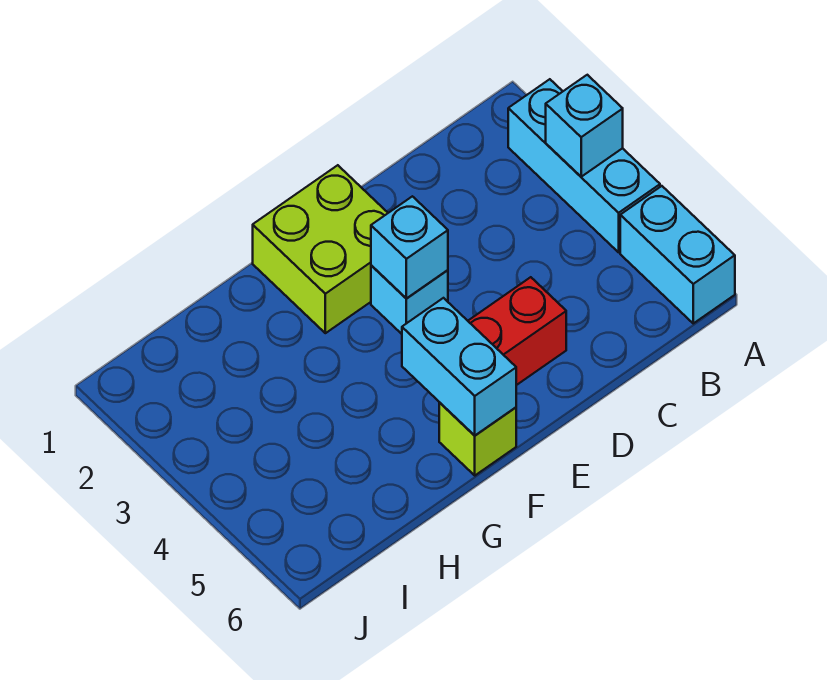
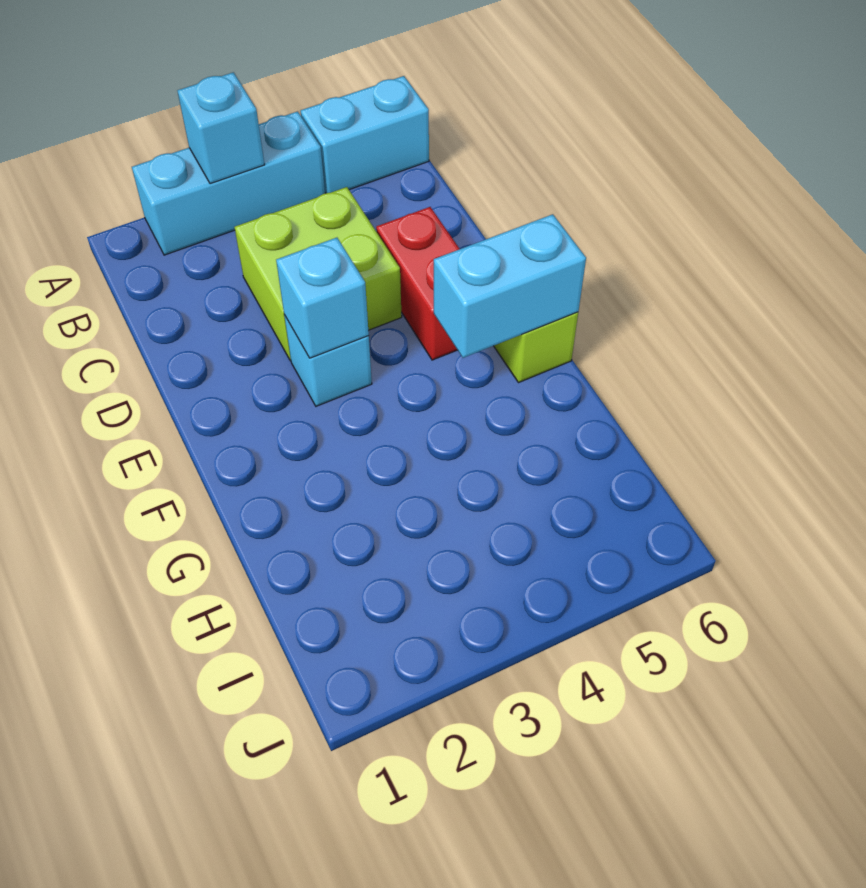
lime 2x2 brick [253,165,388,333] -> lime 2x2 brick moved to [235,187,402,361]

